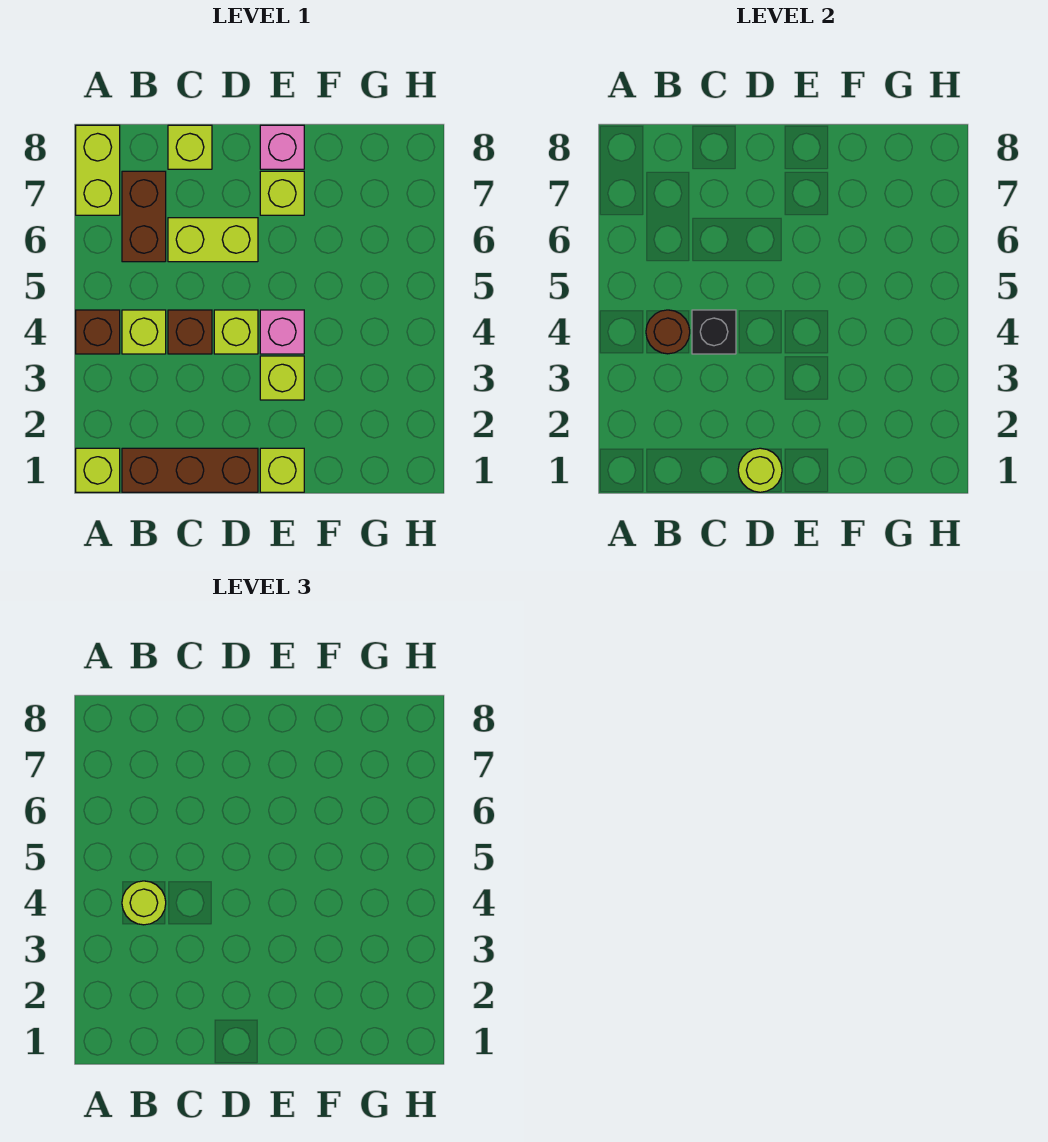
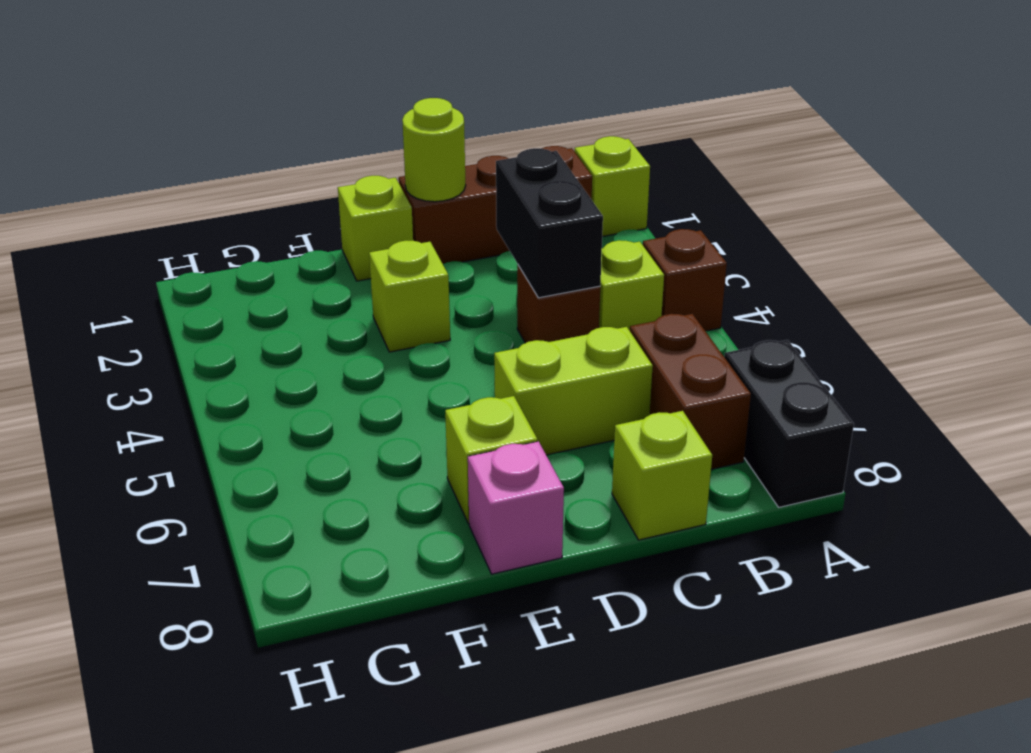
lime 1x2 brick [76,125,120,215] -> black 1x2 brick [724,340,854,507]
brown 1x1 round brick [646,310,690,354] -> none
lime 1x1 round brick [122,881,166,925] -> none
black 1x1 brick [692,310,736,354] -> black 1x2 brick [496,148,603,298]
lime 1x1 brick [214,310,258,354] -> none
pink 1x1 brick [260,310,304,354] -> none

